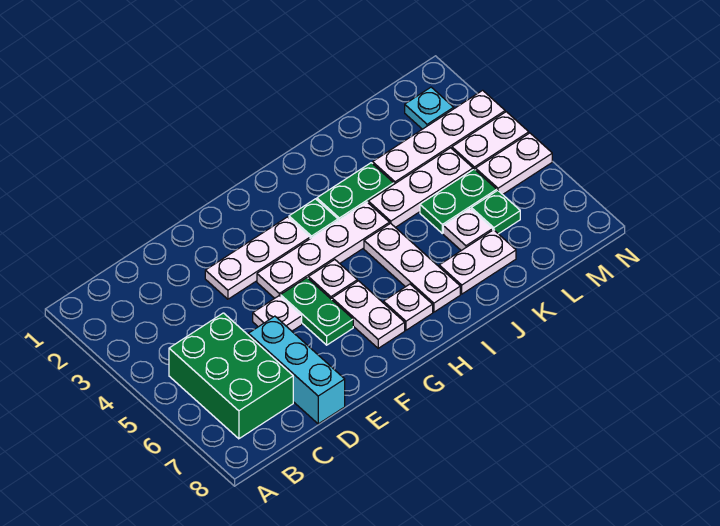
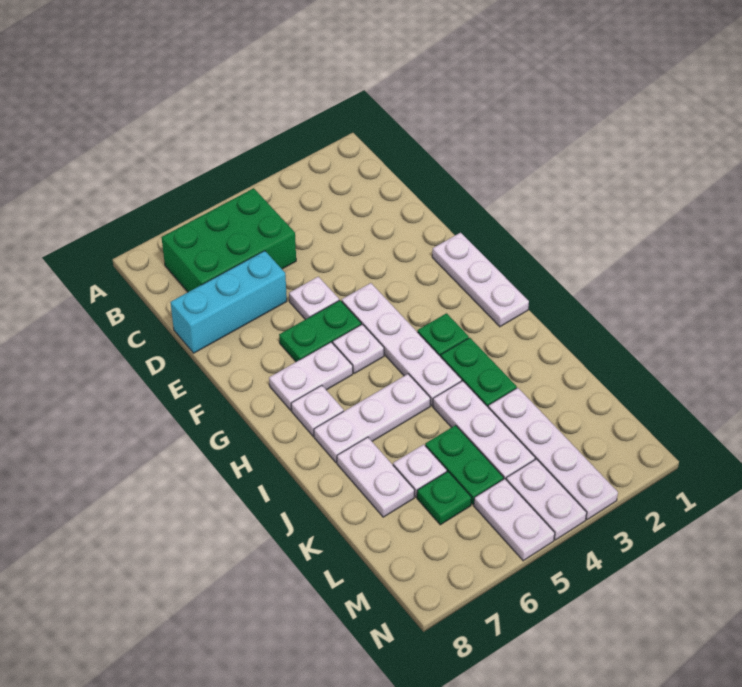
white 1x3 plate [205,217,310,299] -> white 1x3 plate moved to [432,233,529,327]
cyan 1x1 plate [405,87,454,129] -> none

